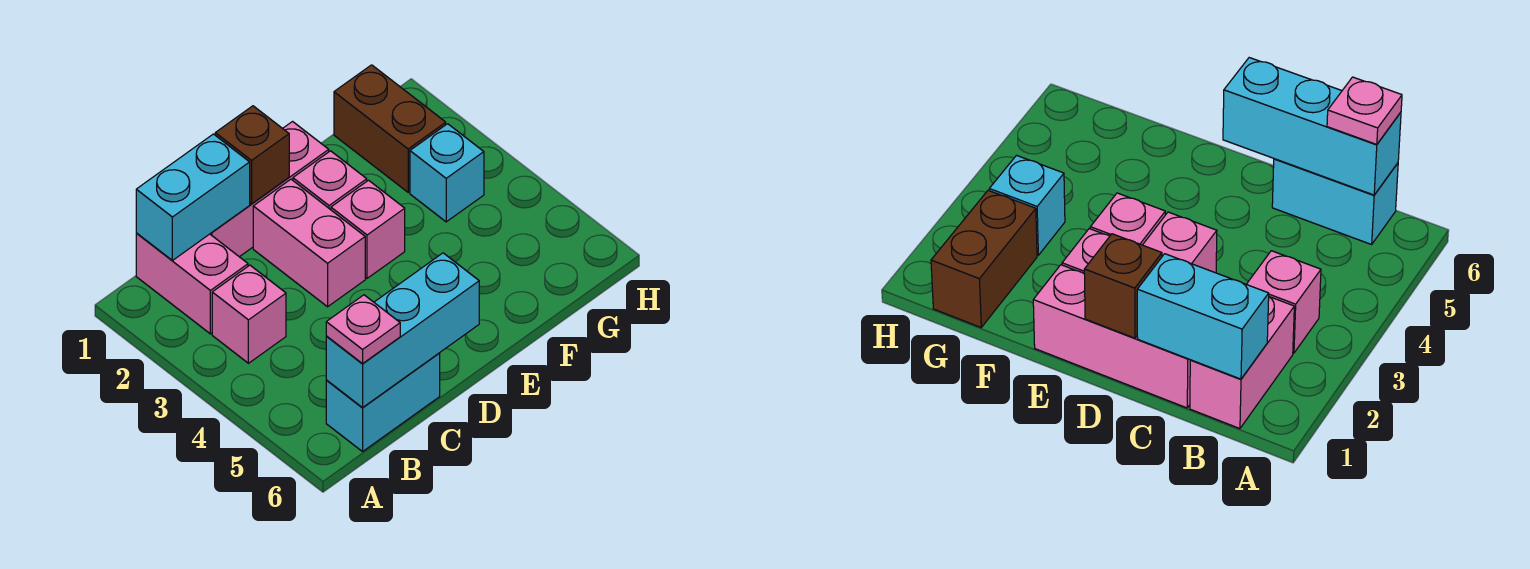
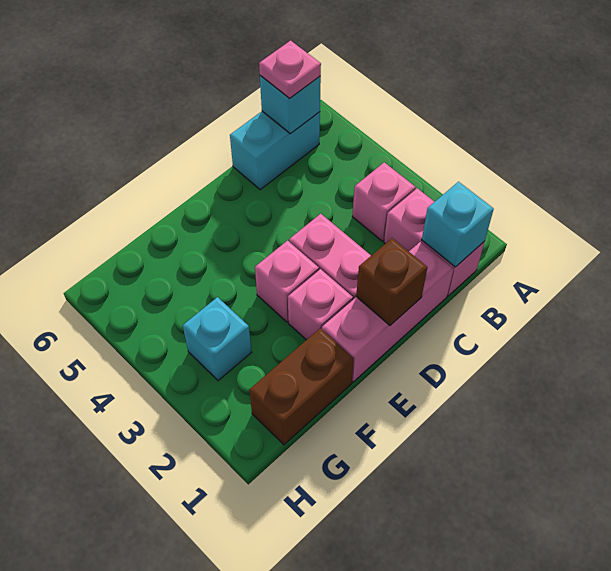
cyan 1x2 brick [136,134,250,260] -> cyan 1x1 brick [422,182,494,267]
cyan 1x3 brick [326,253,479,408] -> cyan 1x1 brick [260,76,321,133]
brown 1x2 brick [334,65,446,192] -> brown 1x2 brick turned to [249,328,354,445]

